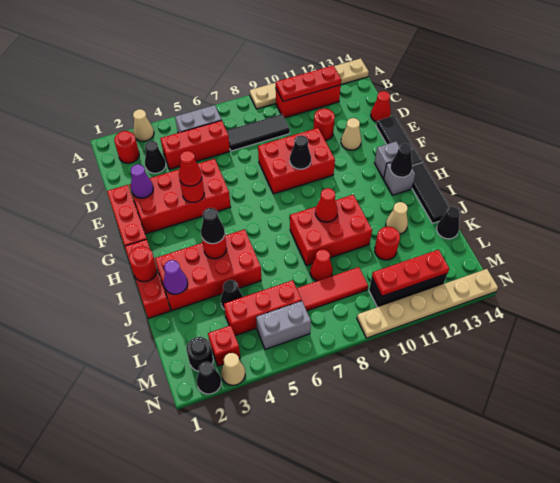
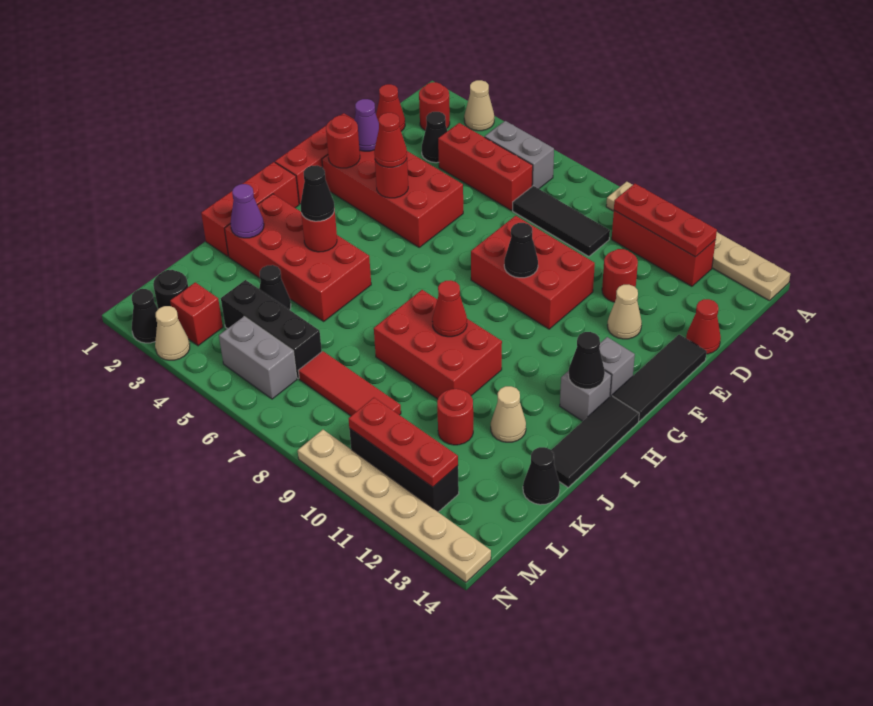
red 1x1 round brick [129,246,157,282] -> red 1x1 round brick moved to [326,115,360,168]
red 1x1 cone [310,249,333,281] -> red 1x1 cone moved to [376,84,405,131]
red 1x3 brick [224,280,302,336] -> black 1x3 brick [221,280,322,378]

